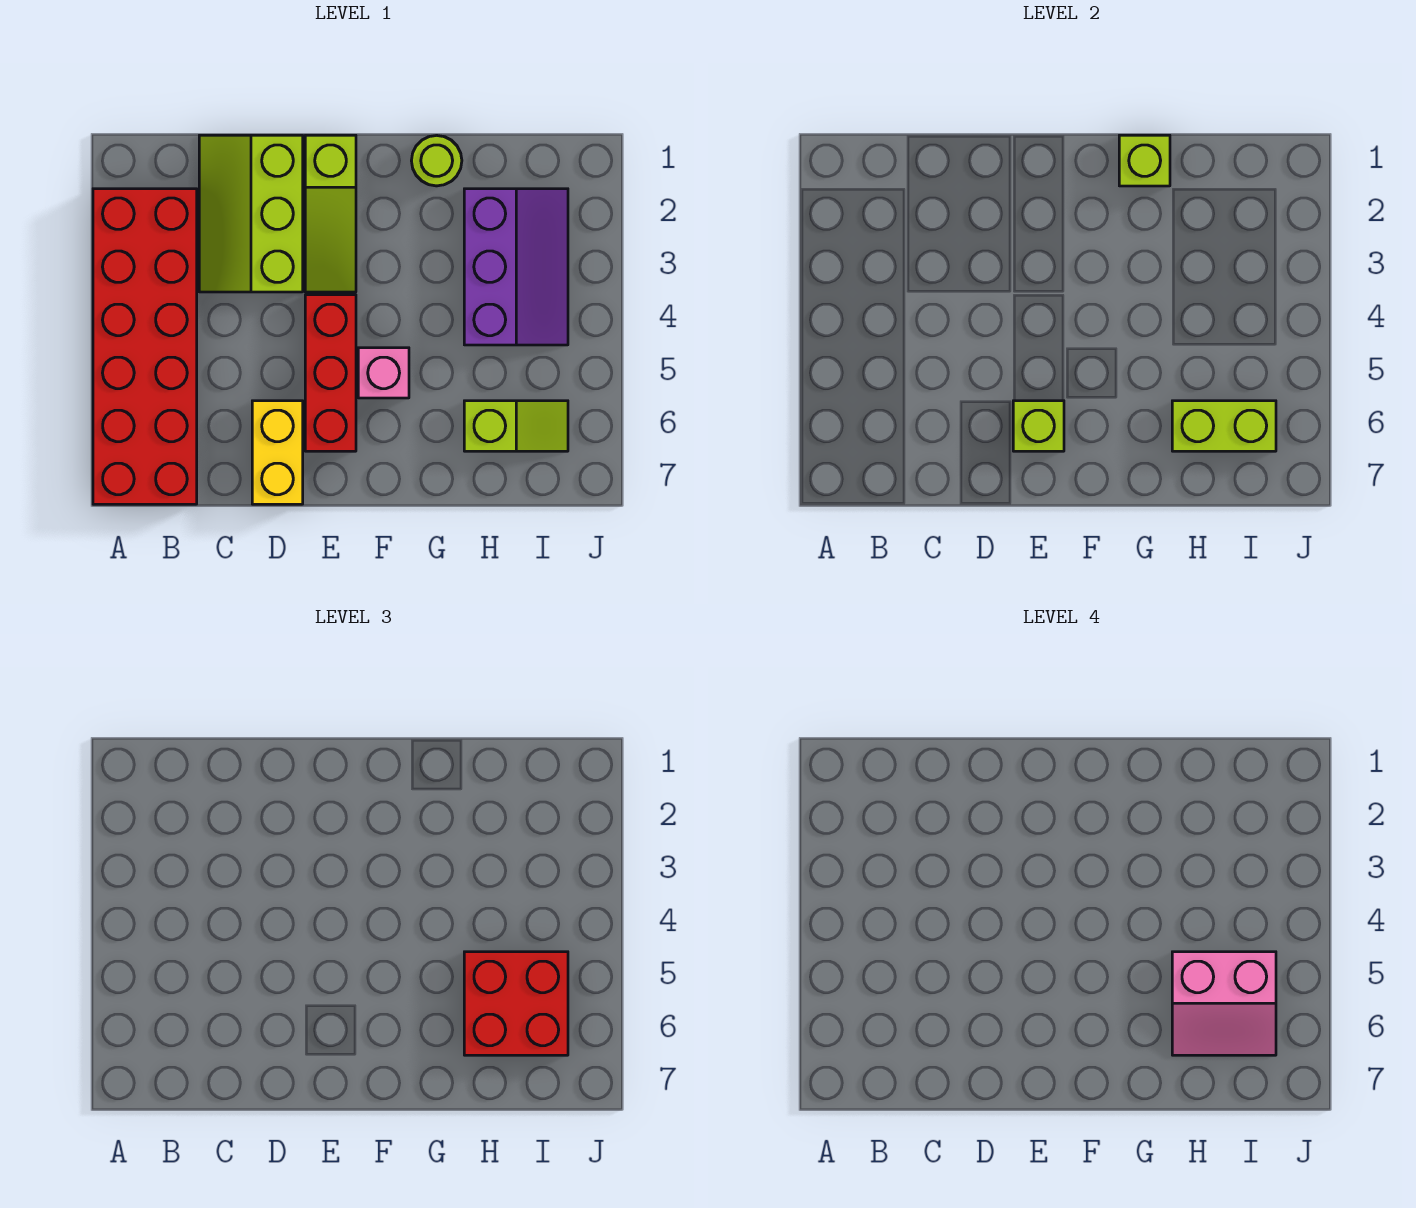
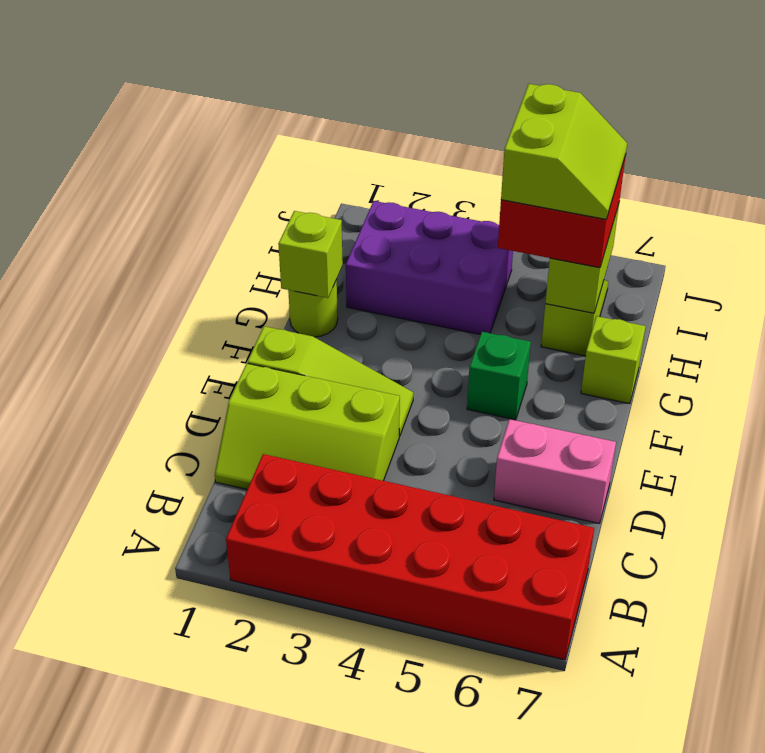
yellow 1x2 brick [252,401,303,504] -> pink 1x2 brick [494,419,616,523]
red 1x3 brick [305,295,356,451] -> none
lime 1x1 brick [1013,401,1064,451] -> lime 1x1 brick moved to [581,316,646,404]
pink 1x1 brick [358,348,409,398] -> green 1x1 brick [467,332,531,420]
purple 2x3 slope [464,189,568,345] -> purple 2x3 brick [346,201,513,334]
pink 2x2 slope [1172,952,1276,1055] -> lime 2x2 slope [501,84,627,219]

